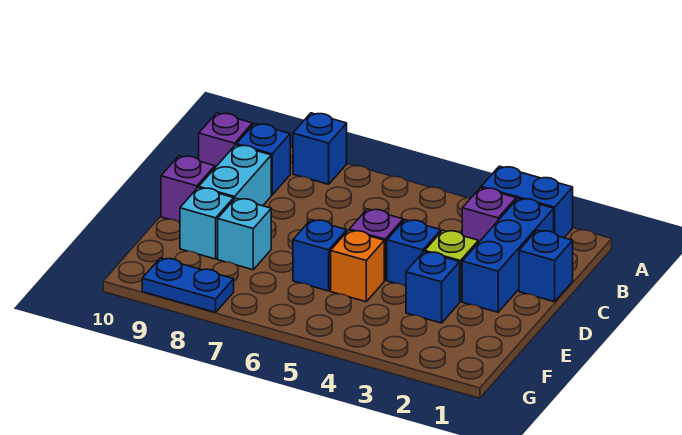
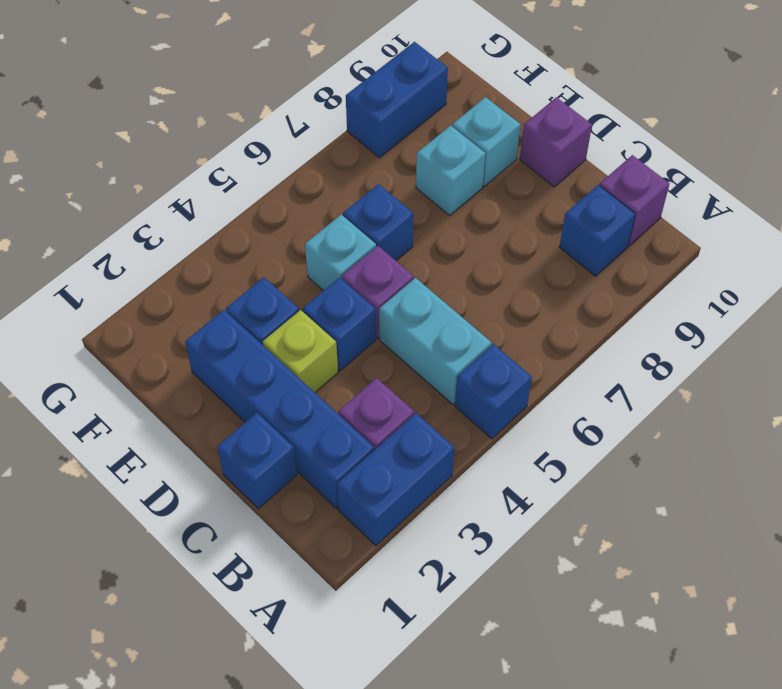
blue 1x1 brick [293,113,347,184] -> blue 1x1 brick moved to [455,344,532,439]
blue 1x3 brick [462,198,554,312] -> blue 1x4 brick [185,310,374,509]
cyan 1x2 brick [199,145,271,206] -> cyan 1x2 brick moved to [379,278,491,404]
orange 1x1 brick [331,230,384,302] -> cyan 1x1 brick [305,215,376,291]
blue 1x2 plate [142,258,234,312] -> blue 1x2 brick [346,42,448,158]

